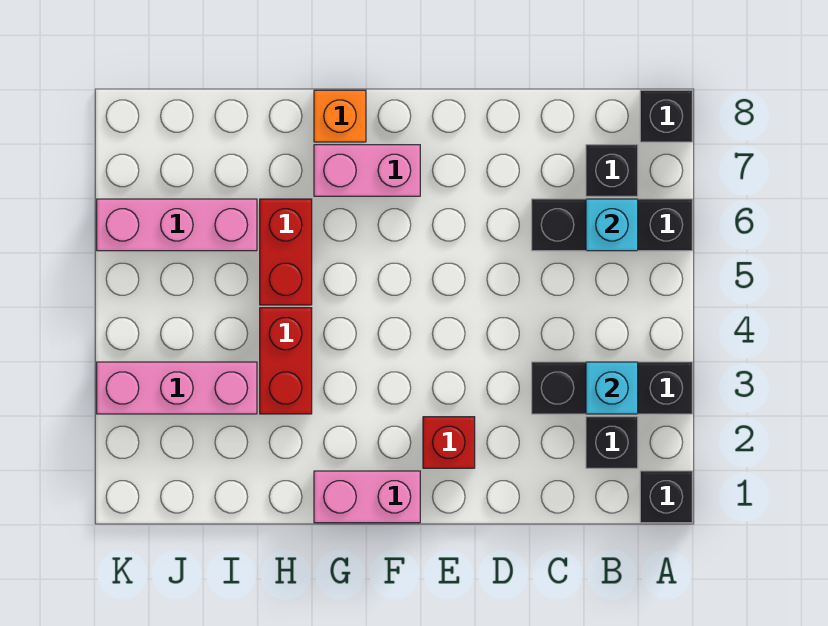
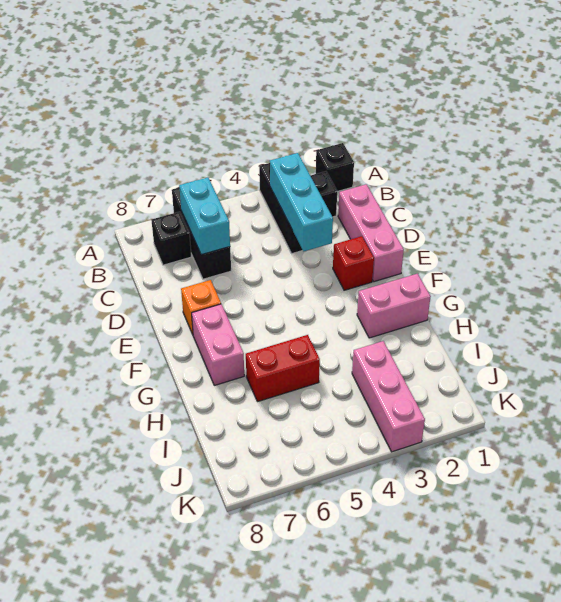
black 1x1 brick [640,90,692,142] -> none
cyan 1x1 brick [586,362,638,414] -> cyan 1x3 brick [270,153,333,251]
cyan 1x1 brick [586,199,638,251] -> cyan 1x2 brick [179,177,230,255]
pink 1x2 brick [314,471,420,523] -> pink 1x2 brick turned to [357,274,431,338]
orange 1x1 brick [314,90,366,142] -> orange 1x1 brick moved to [181,280,221,335]
red 1x2 brick [260,308,312,414] -> none
pink 1x3 brick [97,199,257,251] -> pink 1x3 brick moved to [338,184,404,282]

